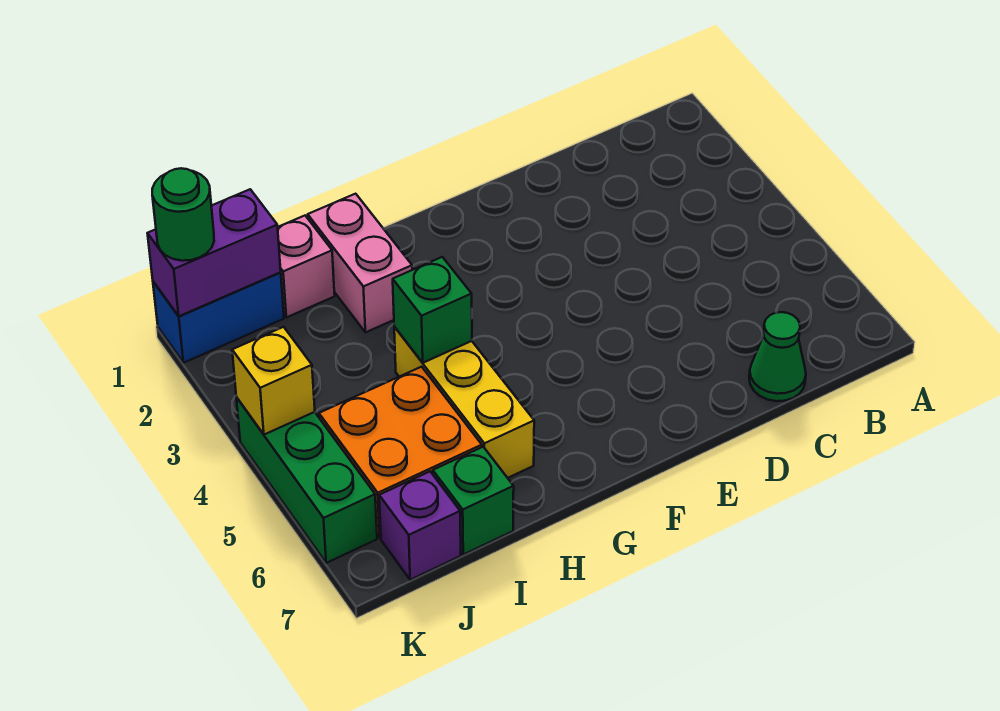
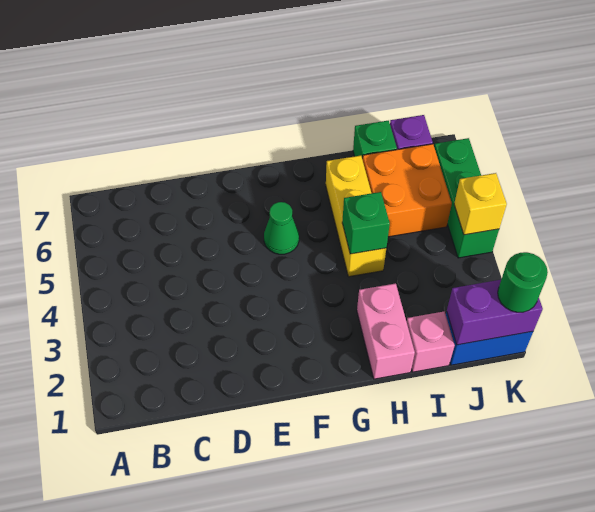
green 1x1 cone [749,312,806,401] -> green 1x1 cone moved to [264,202,299,254]

